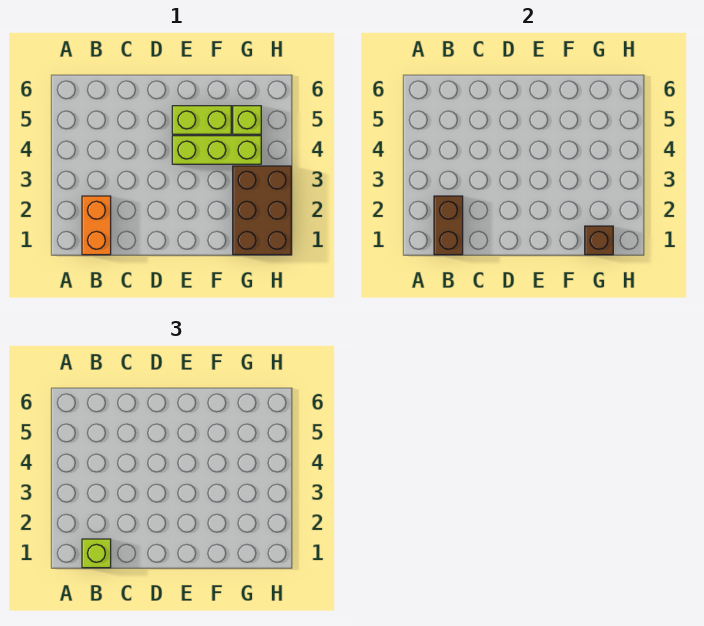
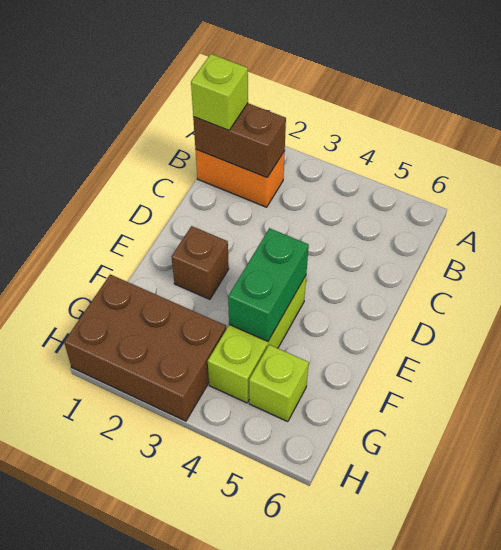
none -> green 1x2 brick [228,228,309,341]
lime 1x2 brick [172,106,231,134] -> none
brown 1x1 brick [585,226,613,255] -> brown 1x1 brick moved to [172,226,229,299]

